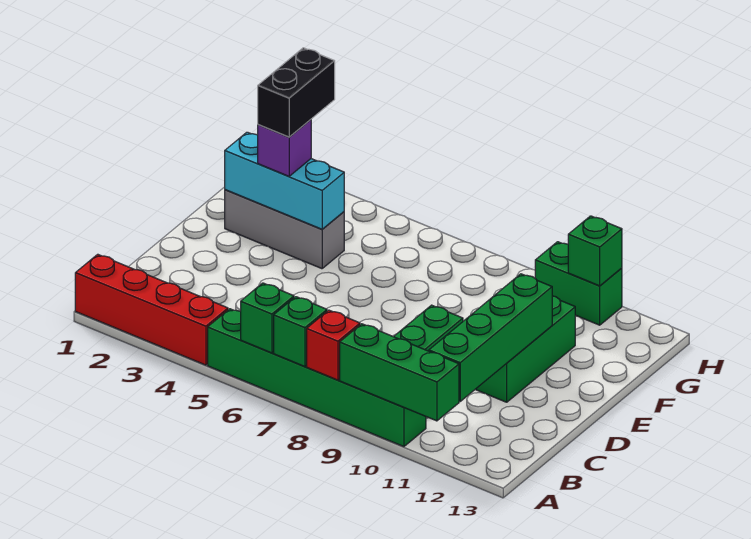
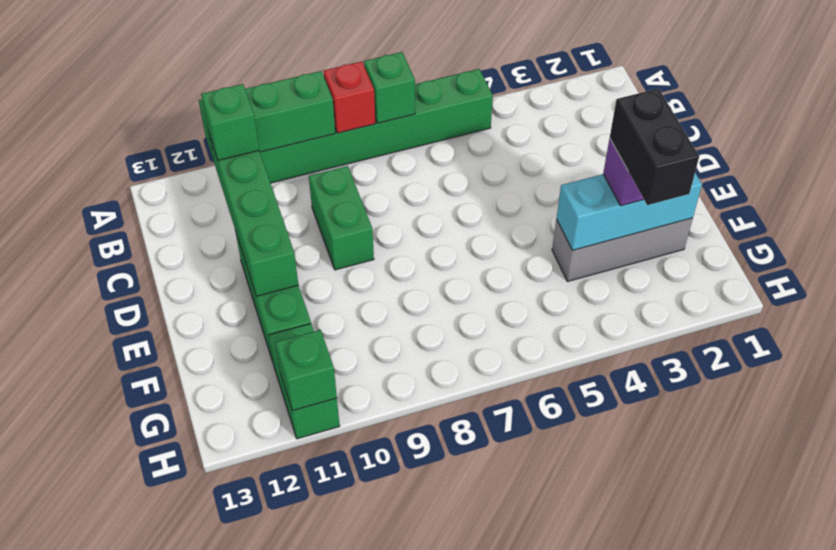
red 1x4 brick [75,254,228,365] -> none
green 1x1 brick [241,283,294,353] -> green 1x1 brick moved to [201,84,259,160]
green 1x2 brick [535,242,622,325] -> green 1x2 brick turned to [268,324,340,439]

